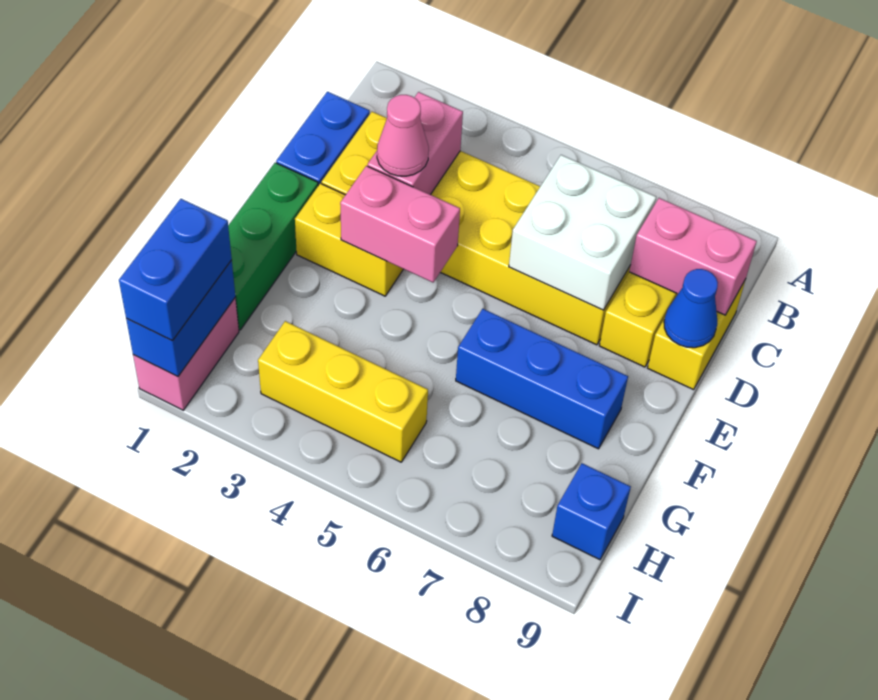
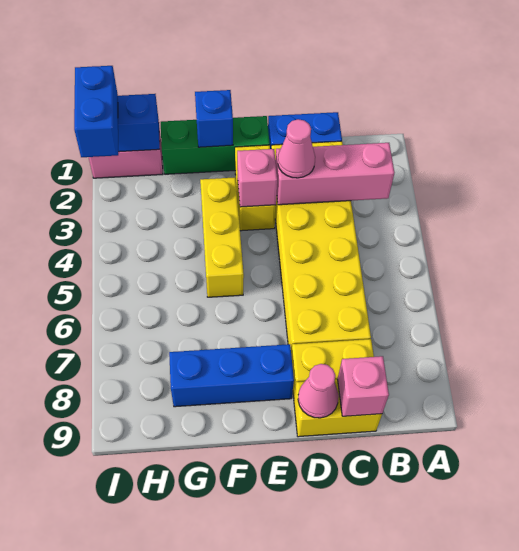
pink 1x2 brick [368,92,463,195] -> pink 1x3 brick [275,143,395,205]
white 2x2 brick [509,155,656,310] -> none
pink 1x2 brick [629,198,757,315] -> pink 1x1 brick [338,356,389,416]
blue 1x1 cone [664,269,718,348] -> pink 1x1 cone [298,364,339,418]
pink 1x2 brick [340,166,460,282] -> pink 1x1 brick [237,149,277,207]
blue 1x3 brick [456,309,628,449] -> blue 1x3 brick turned to [169,344,294,407]
blue 1x2 brick [119,199,232,340] -> blue 1x2 brick turned to [74,66,118,157]
yellow 1x3 brick [258,321,428,462] -> yellow 1x3 brick moved to [200,177,244,297]
blue 1x1 brick [552,463,631,560] -> blue 1x1 brick moved to [195,90,233,147]

